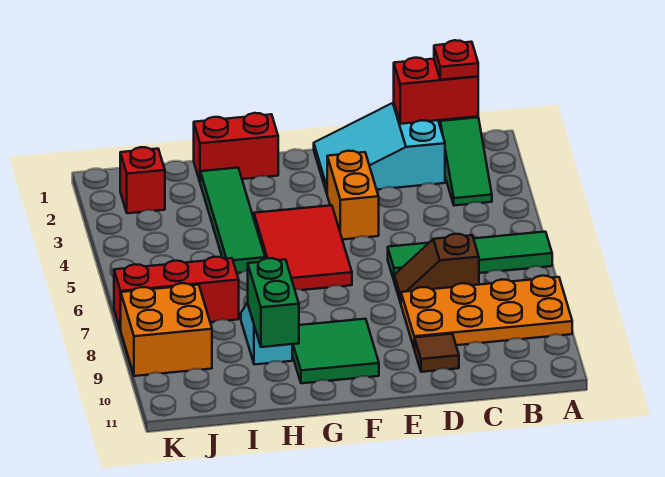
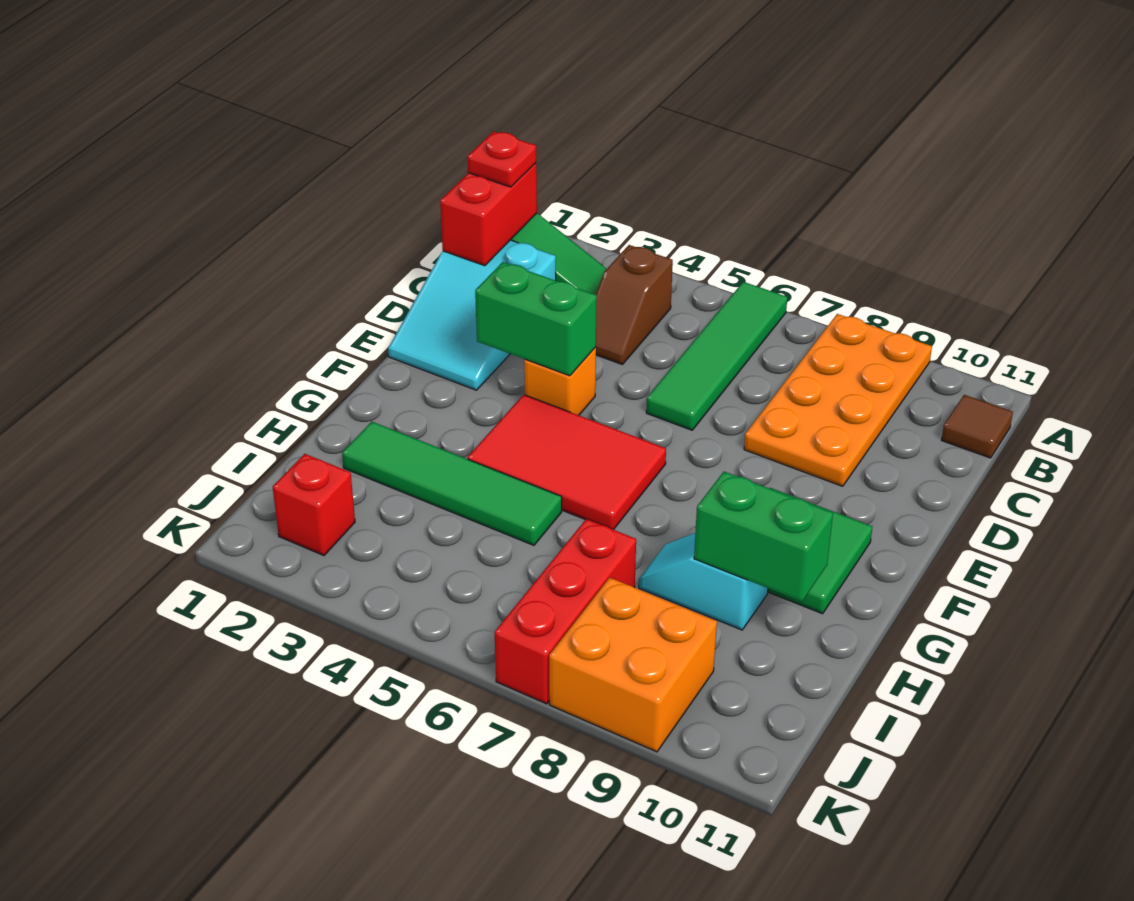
brown 1x2 slope [394,234,479,303] -> brown 1x2 slope moved to [596,245,673,365]
brown 1x1 tile [415,334,459,372] -> brown 1x1 tile moved to [942,395,1013,458]
orange 1x2 brick [327,151,379,240] -> orange 1x1 brick [524,347,596,415]
none -> green 1x2 brick [475,262,597,376]
red 1x2 brick [194,113,278,181] -> none

